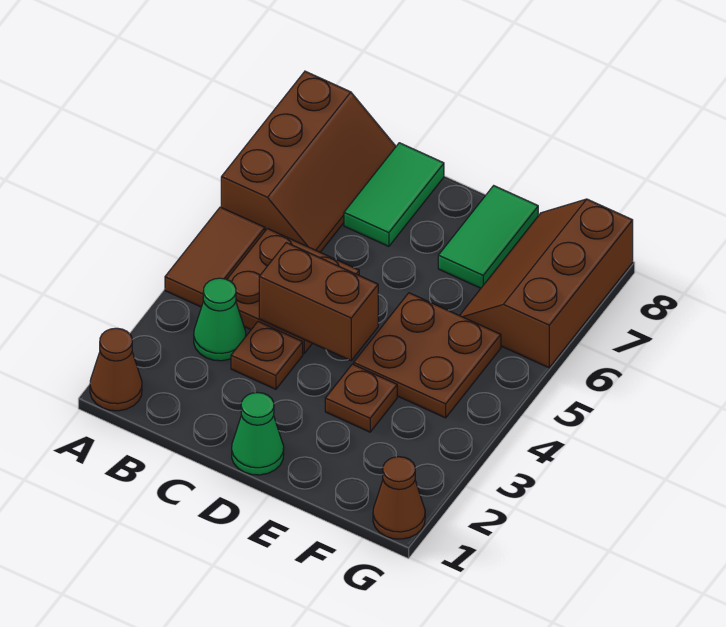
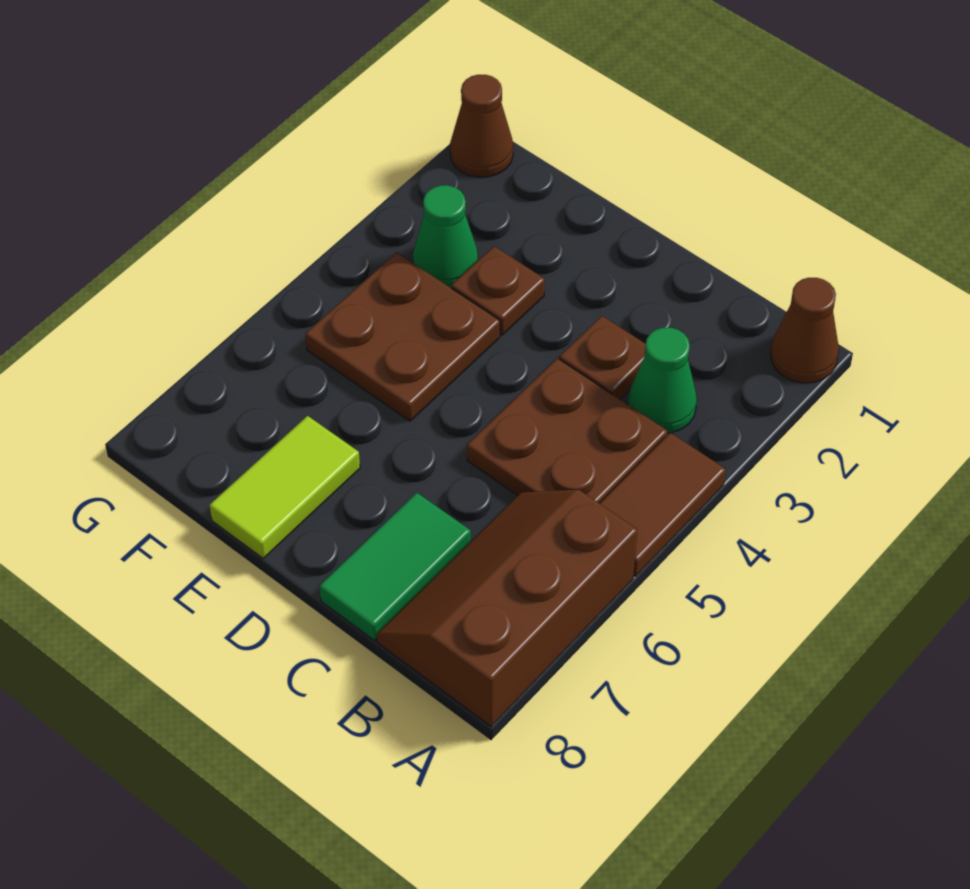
brown 1x2 brick [259,243,378,360] -> none
green 1x1 cone [232,393,284,475] -> green 1x1 cone moved to [413,185,478,288]
green 1x2 tile [438,186,538,288] -> lime 1x2 tile [210,416,360,559]
brown 2x3 slope [460,199,633,368] -> none

